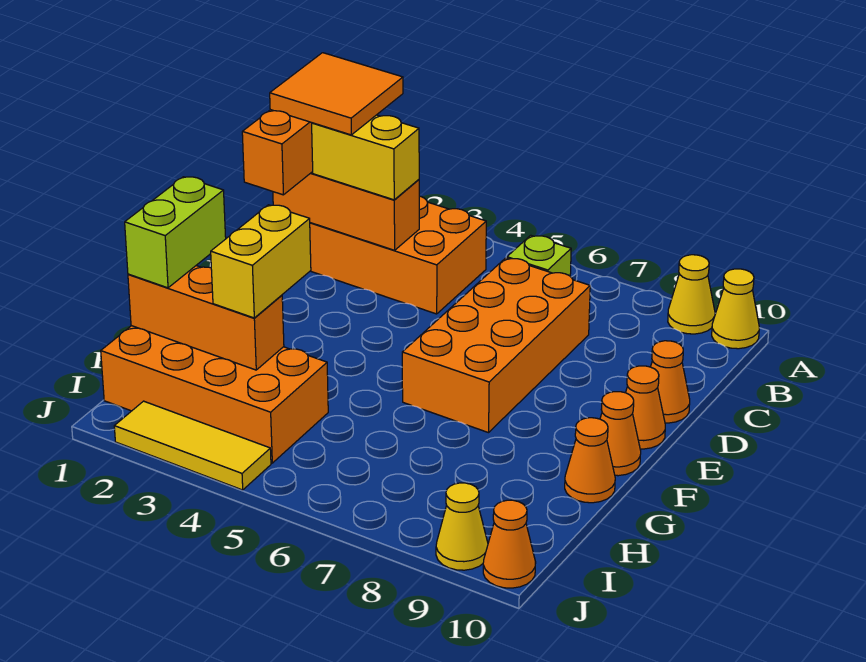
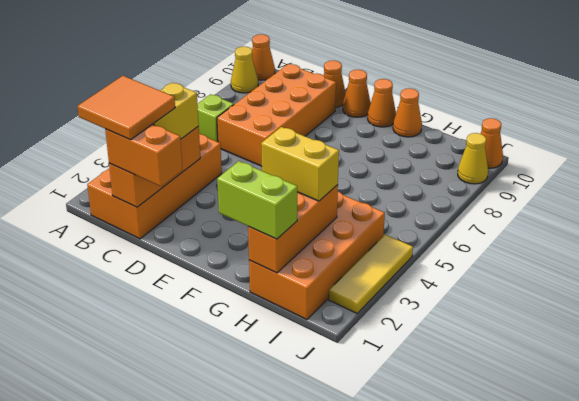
yellow 1x1 cone [712,269,759,349] -> orange 1x1 cone [252,34,275,80]
orange 2x4 brick [402,258,590,433] -> orange 2x4 brick turned to [217,64,336,166]

